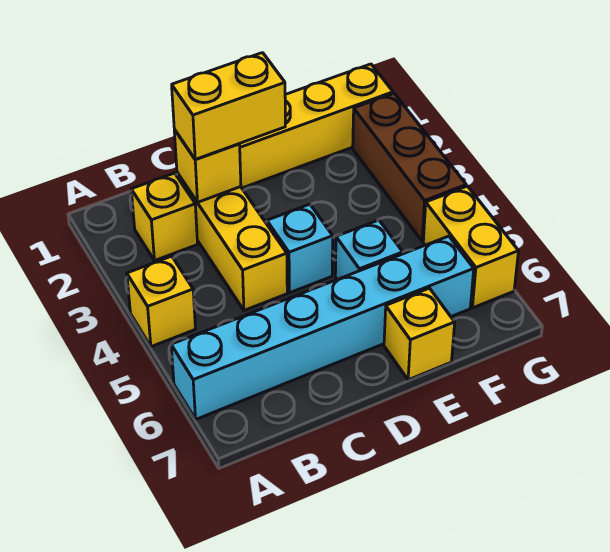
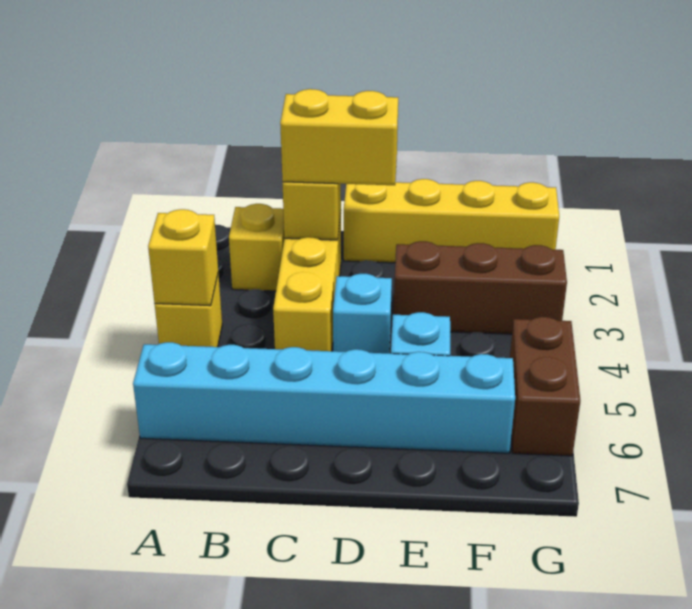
yellow 1x1 brick [384,288,455,380] -> yellow 1x1 brick moved to [148,209,218,306]
brown 1x3 brick [353,94,466,241] -> brown 1x3 brick turned to [394,241,567,334]
yellow 1x2 brick [423,186,518,308] -> brown 1x2 brick [510,317,580,456]

